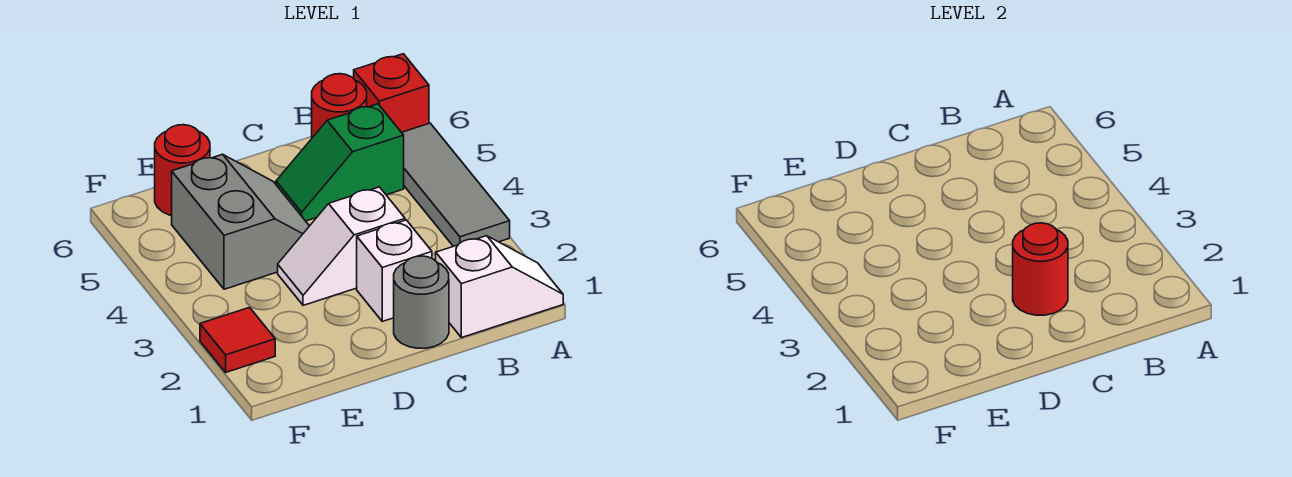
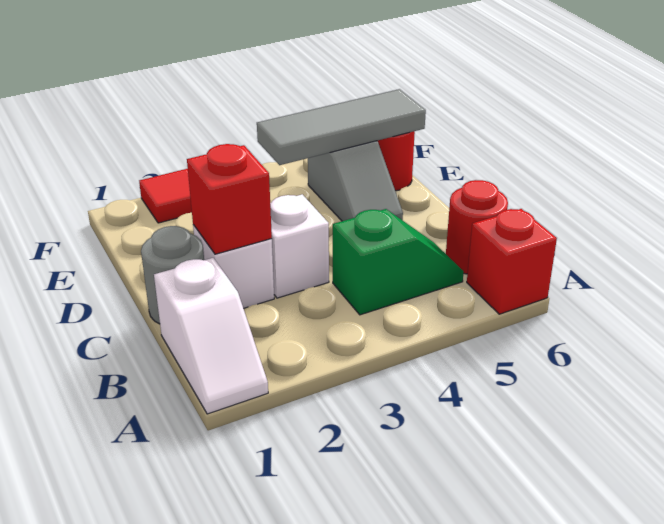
grey 1x3 tile [402,123,510,246] -> grey 1x3 tile moved to [257,89,426,165]
green 1x2 slope [276,104,404,221] -> green 1x2 slope turned to [333,209,464,315]
red 1x1 round brick [1013,223,1068,315] -> red 1x1 brick [187,144,272,254]
grey 2x2 slope [172,154,309,289] -> grey 1x2 slope [308,141,403,221]

